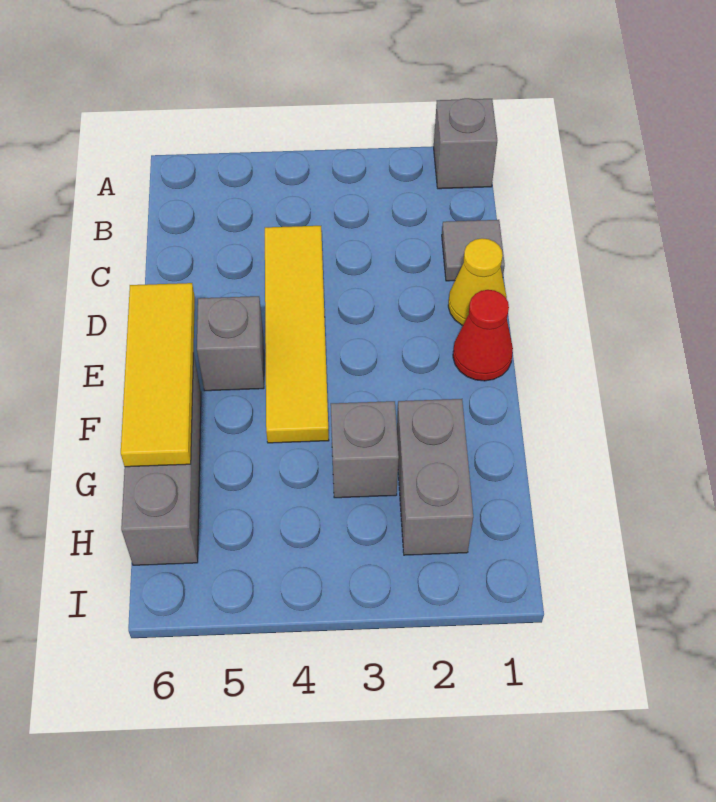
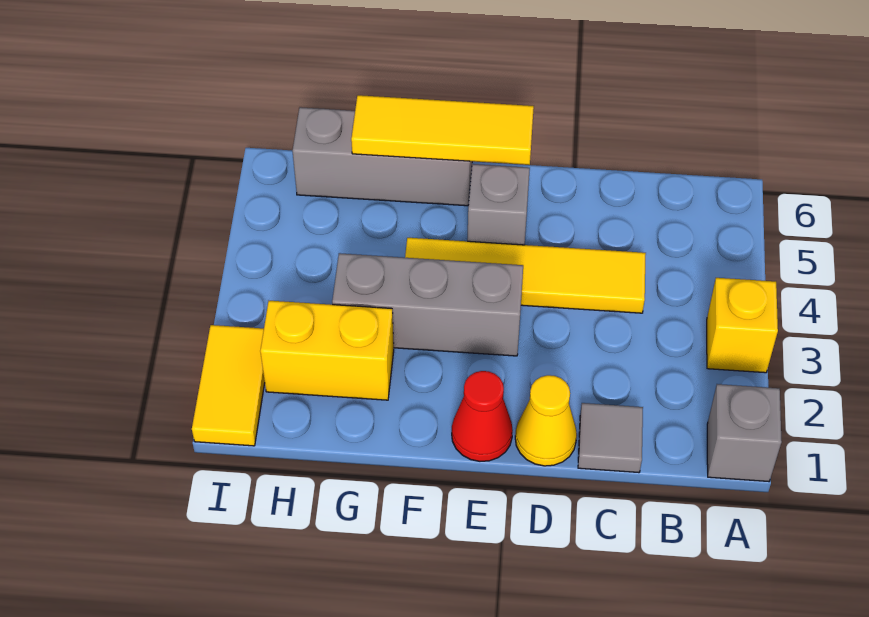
none -> yellow 1x1 brick [707,278,778,373]
grey 1x2 brick [397,399,473,555] -> yellow 1x2 brick [260,301,394,400]
grey 1x1 brick [331,401,399,498] -> grey 1x3 brick [332,253,523,356]
none -> yellow 1x2 tile [192,325,265,446]

